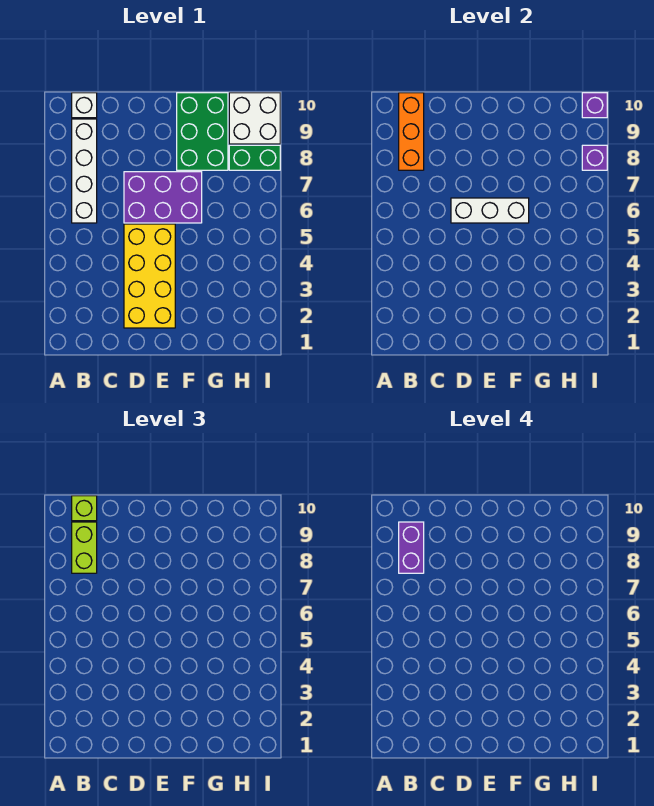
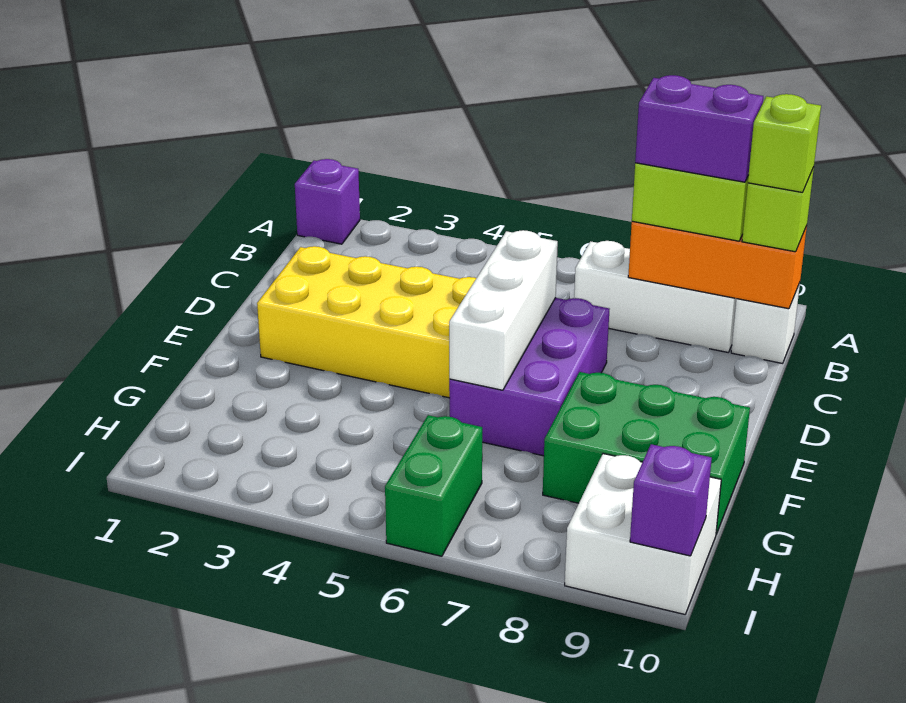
white 1x4 brick [72,119,97,223] -> white 1x3 brick [574,241,736,352]
none -> lime 1x1 brick [748,94,821,192]
green 1x2 brick [229,145,280,170] -> green 1x2 brick moved to [385,415,482,556]
purple 1x1 brick [582,145,607,170] -> purple 1x1 brick moved to [295,159,360,244]

